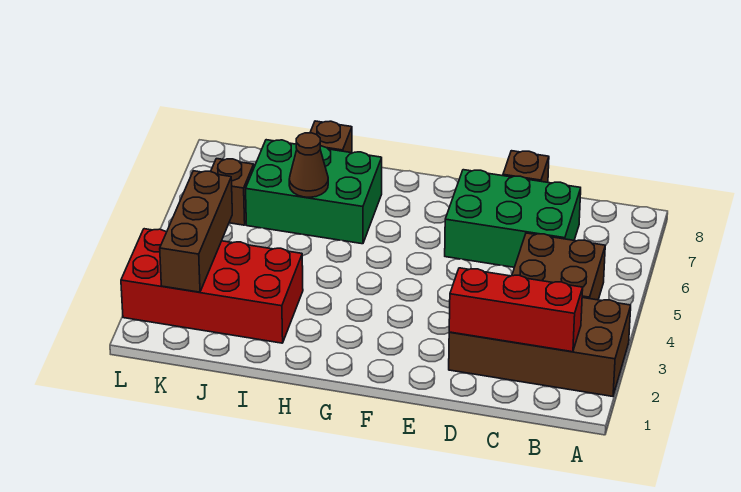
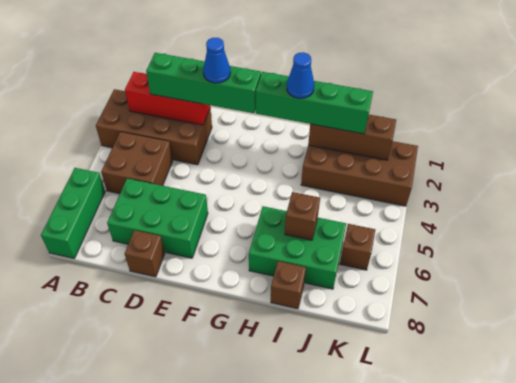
none -> green 1x3 brick [41,168,105,258]
none -> green 1x4 brick [146,53,261,113]
none -> blue 1x1 cone [203,38,231,83]
none -> green 1x4 brick [256,72,373,134]
none -> blue 1x1 cone [287,52,314,98]
red 2x4 brick [121,229,303,343] -> brown 2x4 brick [301,141,418,206]
brown 1x1 cone [289,133,328,197] -> brown 1x1 brick [285,192,320,240]
brown 1x3 brick [160,171,232,292] -> brown 1x3 brick turned to [308,115,396,160]

